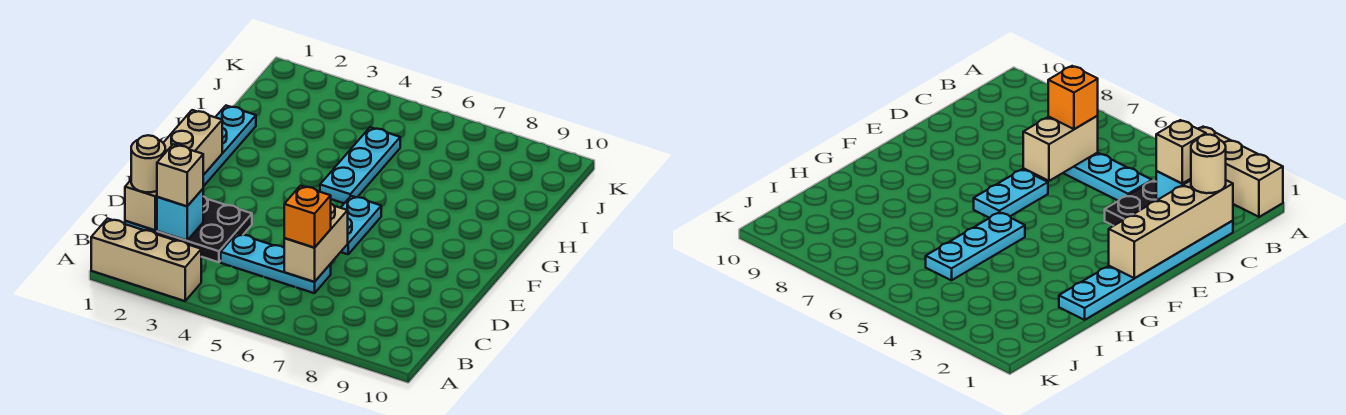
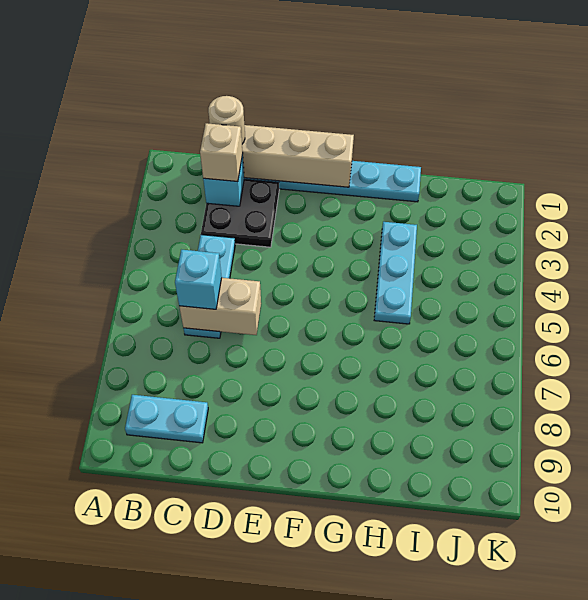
tan 1x3 brick [91,219,201,301] -> none
orange 1x1 brick [284,186,331,248] -> cyan 1x1 brick [175,250,222,309]
cyan 1x2 plate [341,196,381,254] -> cyan 1x2 plate moved to [125,395,208,443]
cyan 1x3 plate [320,127,400,203] -> cyan 1x3 plate turned to [374,222,417,324]

